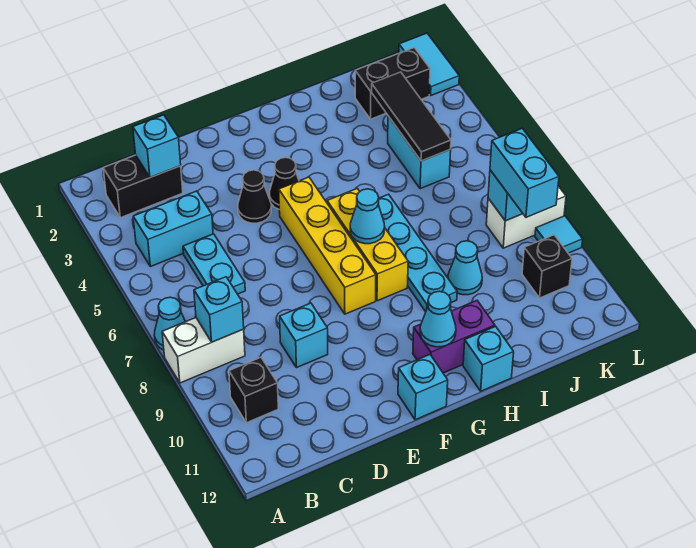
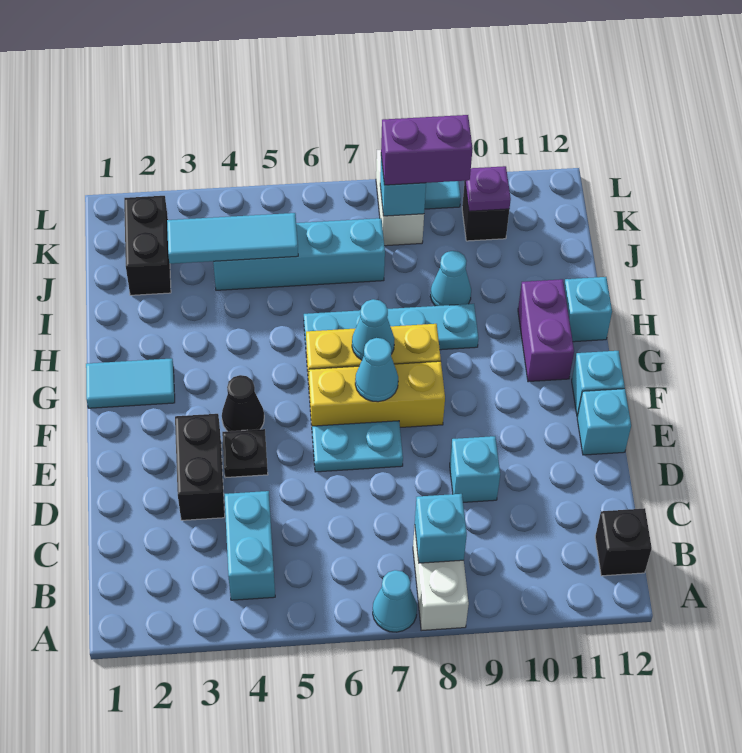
black 1x2 brick [103,155,183,218] -> black 1x2 brick moved to [175,414,225,520]
black 1x1 brick [229,357,278,423] -> black 1x1 brick moved to [595,508,652,576]
cyan 1x1 brick [133,115,181,177] -> cyan 1x1 brick moved to [577,389,631,455]
cyan 1x2 plate [183,234,245,294] -> cyan 1x2 plate moved to [312,421,403,472]
black 1x1 cone [238,170,271,223] -> black 1x1 plate [222,429,268,478]
yellow 1x4 brick [279,177,376,314] -> yellow 1x3 brick [309,361,445,427]
cyan 1x1 cone [420,291,456,347] -> cyan 1x1 cone moved to [355,338,398,402]
black 1x3 tile [372,72,451,161] -> cyan 1x3 tile [167,213,298,264]
cyan 1x2 brick [388,116,451,189] -> cyan 1x4 brick [213,218,385,290]
cyan 1x2 brick [490,129,559,217] -> purple 1x2 brick [381,115,473,185]
none -> purple 1x1 plate [465,166,511,211]
cyan 1x2 tile [399,33,459,95] -> cyan 1x2 tile moved to [86,358,175,408]

